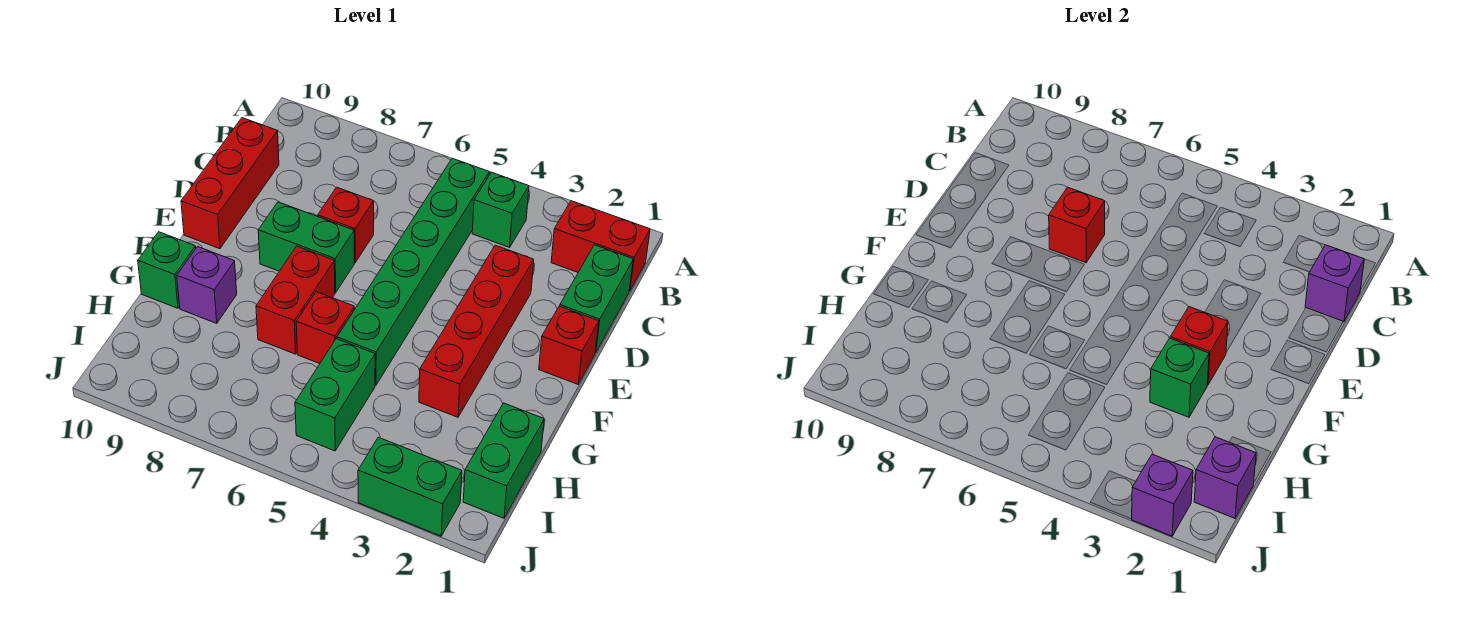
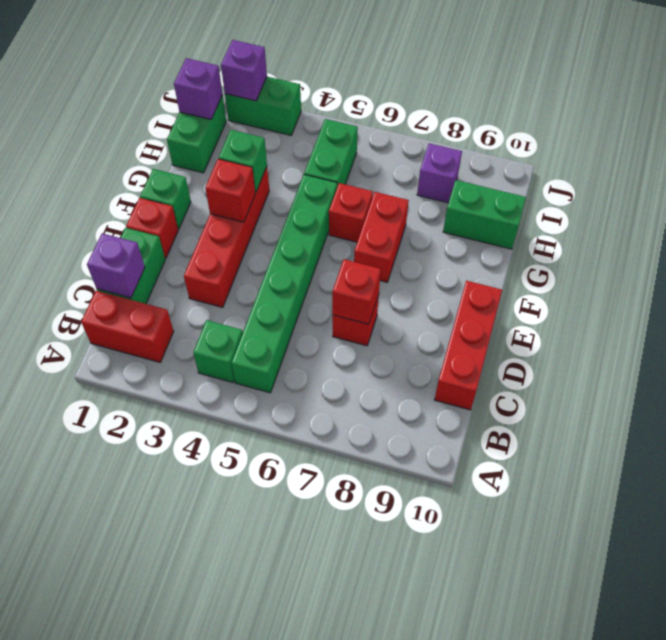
green 1x2 brick [258,202,354,293] -> green 1x2 brick moved to [443,180,526,249]
purple 1x1 brick [177,247,237,323] -> purple 1x1 brick moved to [417,144,462,203]
green 1x1 brick [138,232,196,308] -> green 1x1 brick moved to [140,169,191,229]

